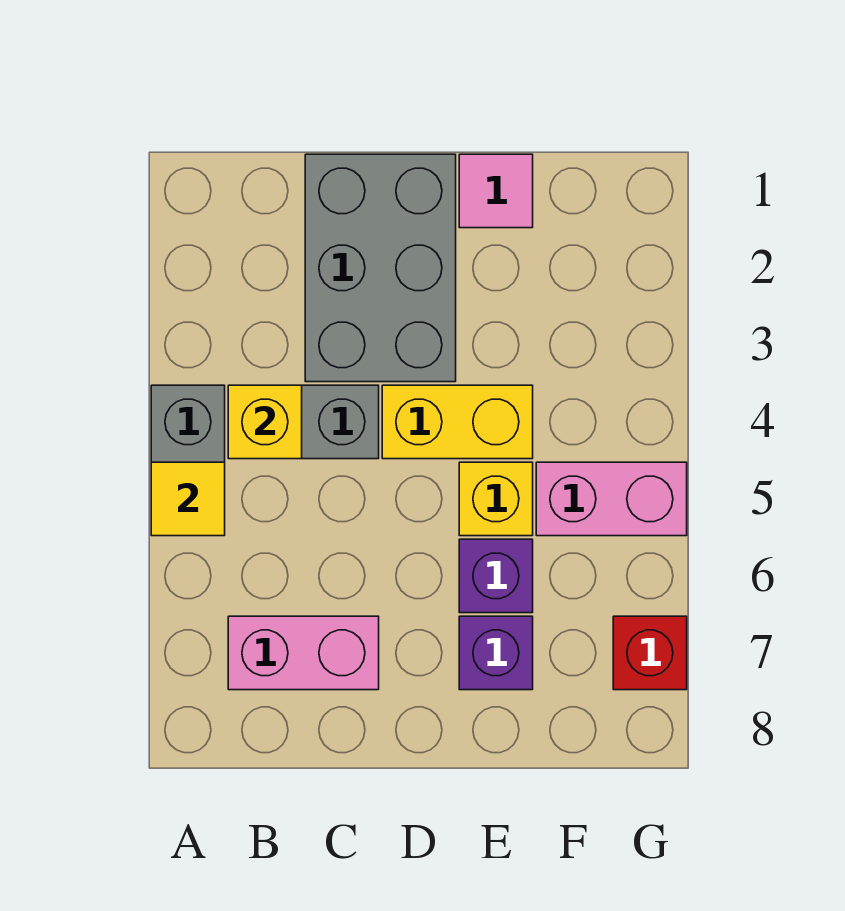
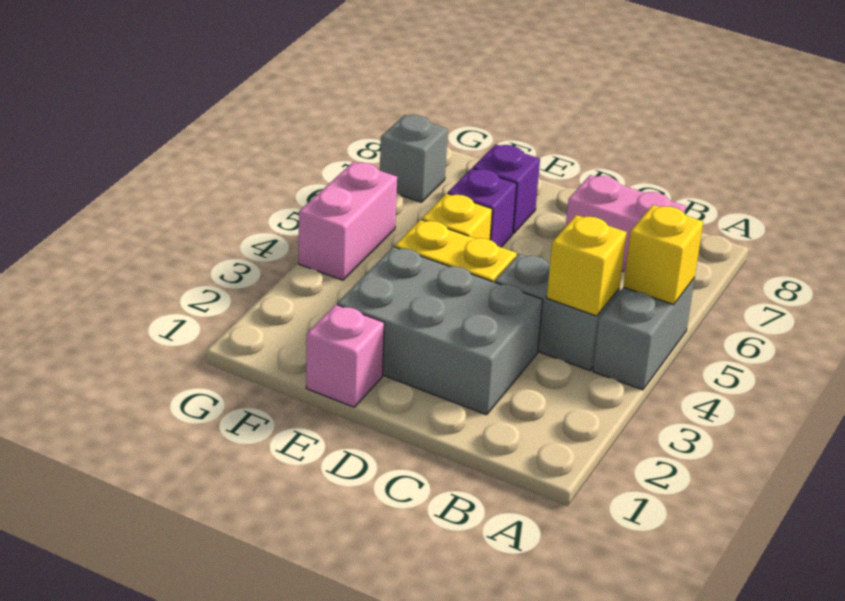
yellow 1x1 tile [151,462,225,536] -> yellow 1x1 brick [623,205,703,305]
grey 2x3 brick [305,154,456,382] -> grey 2x3 brick turned to [337,247,543,415]
pink 1x1 tile [459,154,533,228] -> pink 1x1 brick [306,305,384,407]
pink 1x2 brick [536,462,687,536] -> pink 1x2 brick turned to [299,162,397,280]
red 1x1 brick [613,616,687,690] -> grey 1x1 brick [380,115,448,202]

